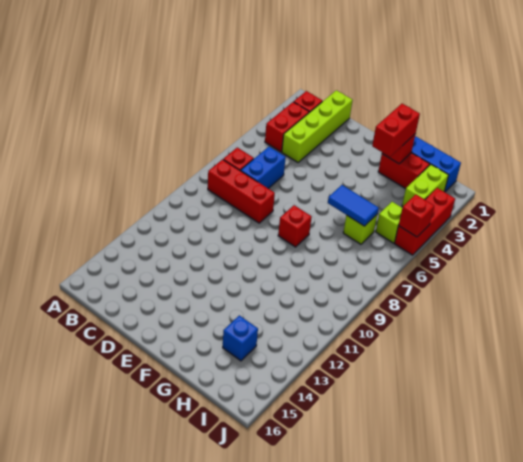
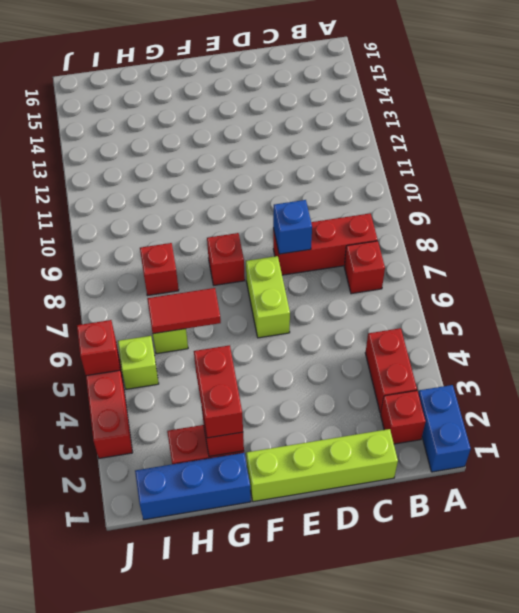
lime 1x4 brick [282,90,353,162] -> lime 1x4 brick turned to [246,429,398,502]
blue 1x2 brick [241,147,286,189] -> blue 1x2 brick moved to [418,385,471,472]
blue 1x2 tile [328,185,379,226] -> red 1x2 tile [147,288,221,334]
none -> red 1x1 brick [140,243,179,296]
blue 1x1 brick [223,315,258,361] -> blue 1x1 brick moved to [273,200,312,254]
lime 1x2 brick [402,165,449,207] -> lime 1x2 brick moved to [246,256,290,338]

